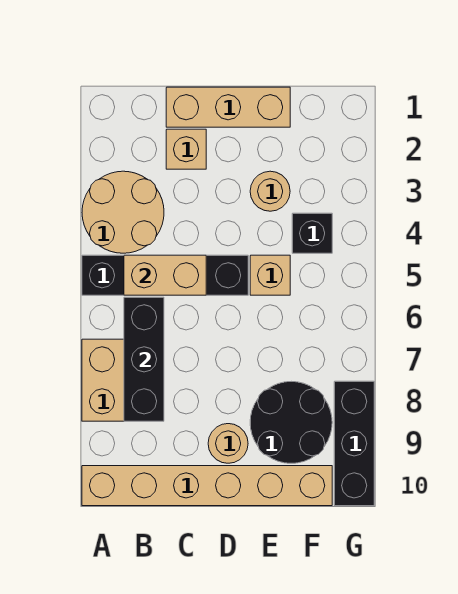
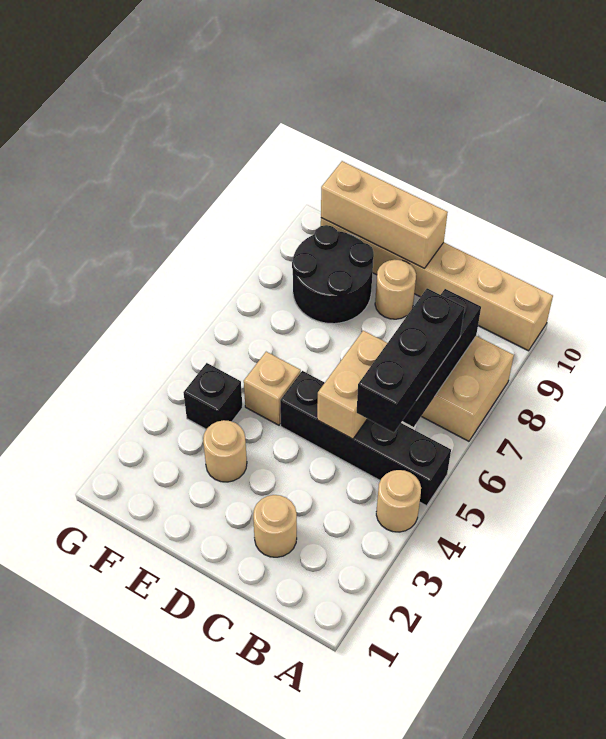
tan 2x2 round brick [82,171,164,253] -> tan 1x1 round brick [376,470,421,532]
tan 1x2 brick [124,255,206,295] -> tan 1x2 brick turned to [317,331,387,439]
tan 1x3 brick [166,87,290,127] -> tan 1x3 brick moved to [321,161,448,268]
tan 1x1 brick [166,129,206,169] -> tan 1x1 round brick [253,495,297,557]
black 1x3 brick [334,381,374,506] -> black 1x3 brick moved to [357,288,465,433]

